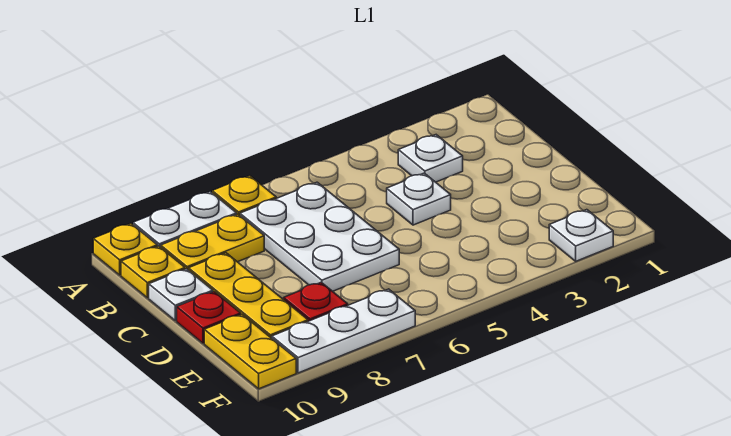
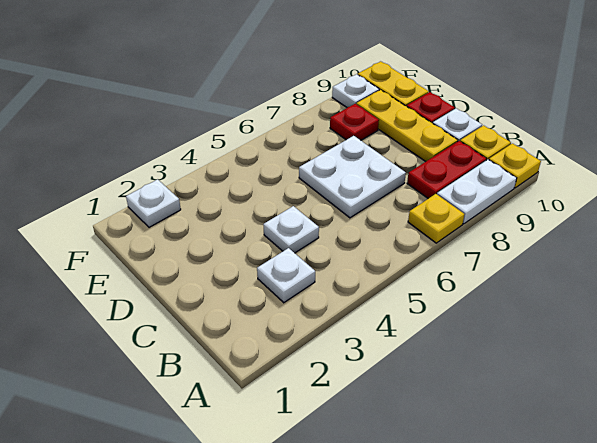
white 2x3 plate [240,182,399,291] -> white 2x2 plate [299,136,406,218]
yellow 1x2 plate [161,214,264,269] -> red 1x2 plate [407,141,486,199]
white 1x3 plate [272,289,415,373] -> white 1x1 plate [332,74,379,107]

